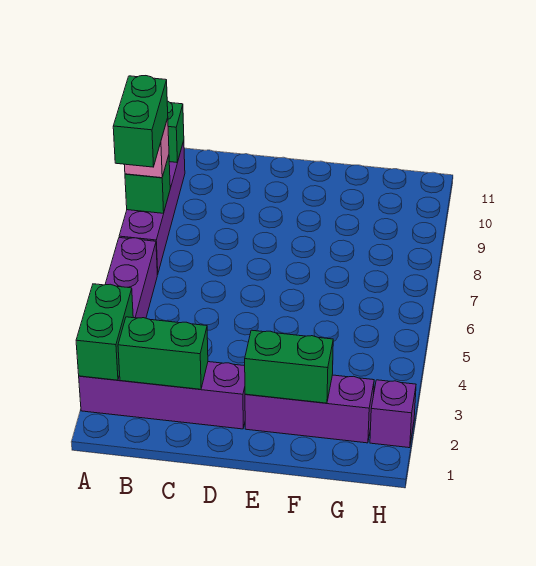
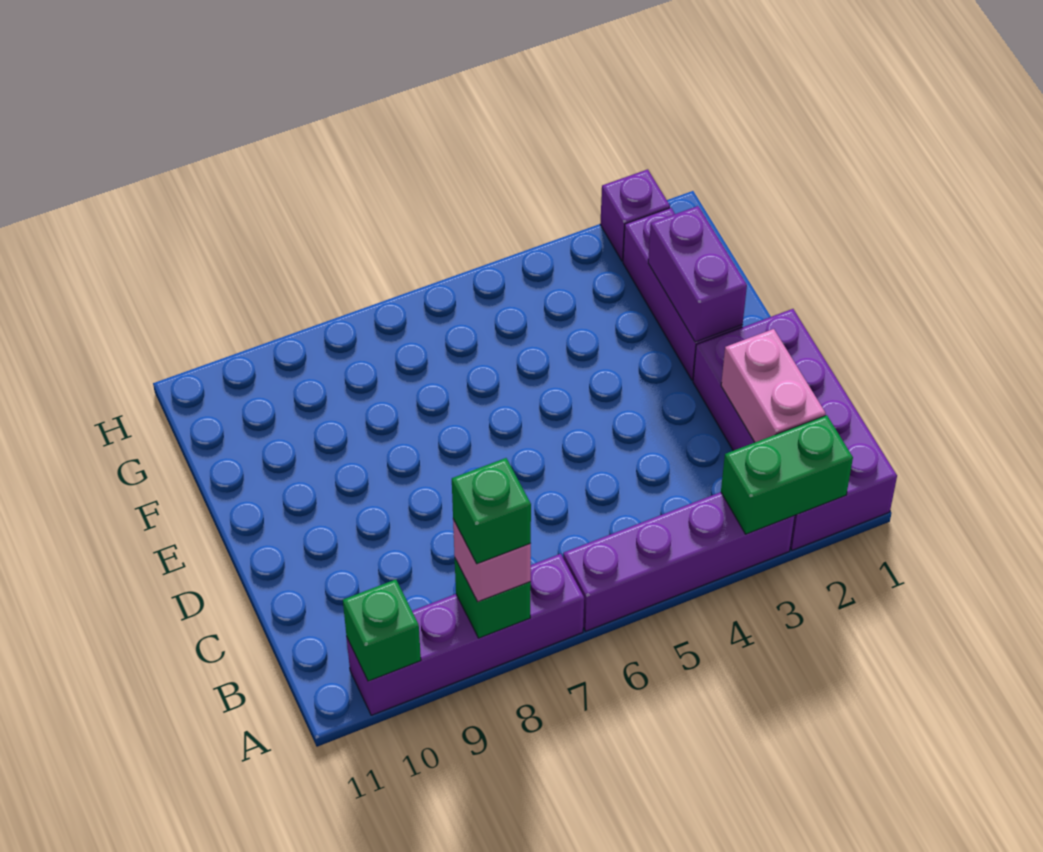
purple 1x4 brick [79,362,245,429] -> purple 2x4 brick [693,309,897,550]
green 1x2 brick [113,76,168,167] -> green 1x1 brick [452,458,531,564]
green 1x2 brick [118,317,208,389] -> pink 1x2 brick [721,329,826,442]
green 1x2 brick [245,330,333,403] -> purple 1x2 brick [648,206,747,342]

